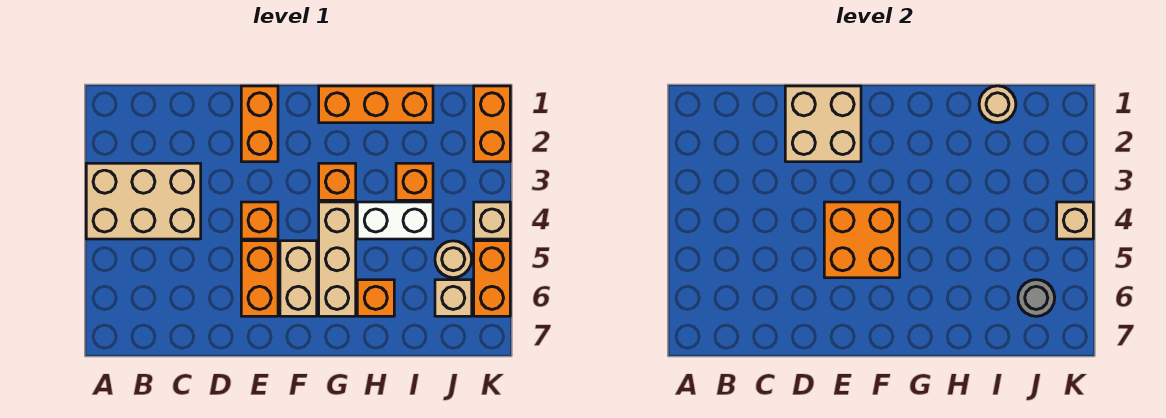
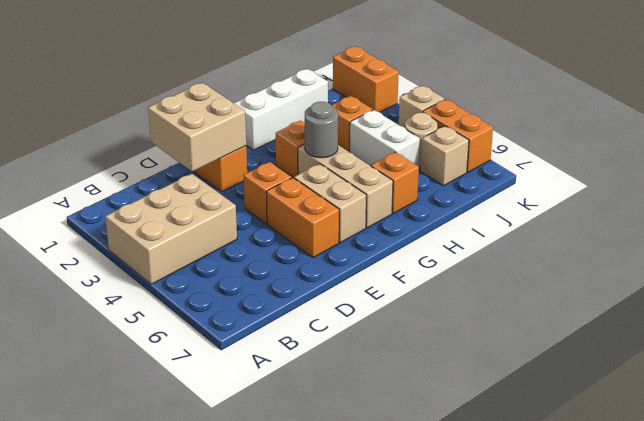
orange 2x2 brick [824,202,900,278] -> none
orange 1x3 brick [319,86,433,123] -> white 1x3 brick [234,69,328,150]
white 1x2 brick [357,202,433,239] -> white 1x2 brick turned to [350,110,420,166]
tan 1x1 round brick [979,86,1016,123] -> none
grey 1x1 round brick [1018,280,1055,316] -> grey 1x1 round brick moved to [305,102,338,158]
tan 1x1 brick [1057,202,1093,239] -> none

